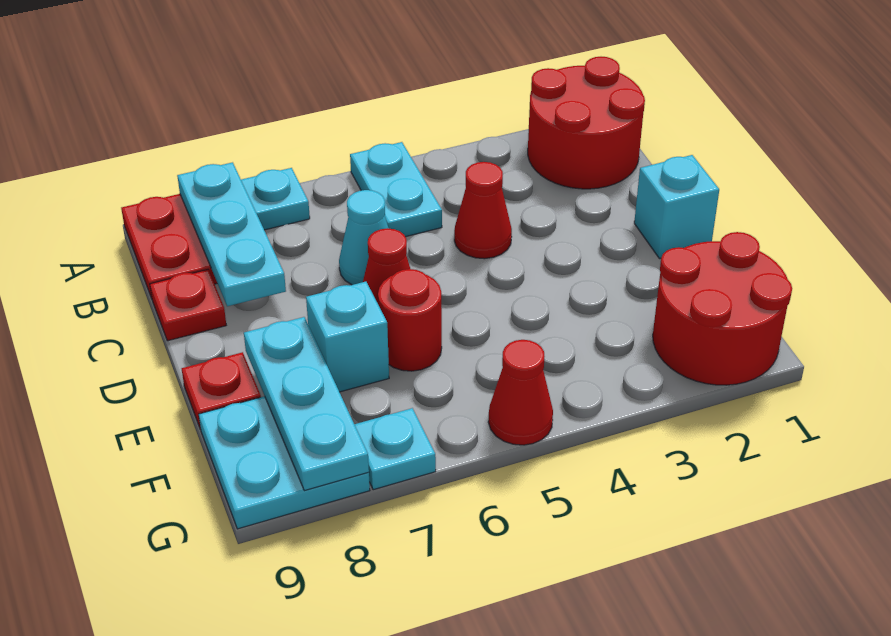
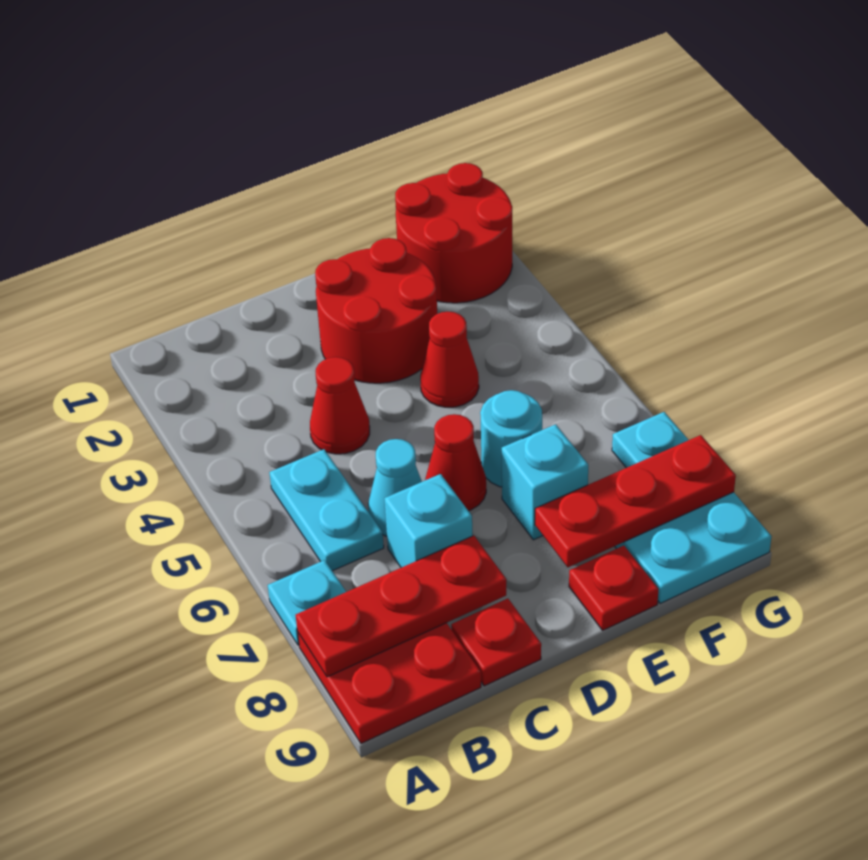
red 2x2 round brick [528,57,645,189] -> red 2x2 round brick moved to [315,238,437,383]
cyan 1x2 plate [350,142,442,237] -> cyan 1x2 plate turned to [269,449,384,571]
cyan 1x3 plate [177,162,286,306] -> red 1x3 plate [296,536,506,677]
cyan 1x1 brick [634,155,719,259] -> cyan 1x1 brick moved to [384,474,473,568]
red 1x1 round brick [378,269,442,371] -> cyan 1x1 round brick [480,390,542,487]
cyan 1x3 plate [244,317,369,491] -> red 1x3 plate [535,435,736,567]
red 1x1 cone [488,340,553,445] -> red 1x1 cone moved to [420,312,479,407]

